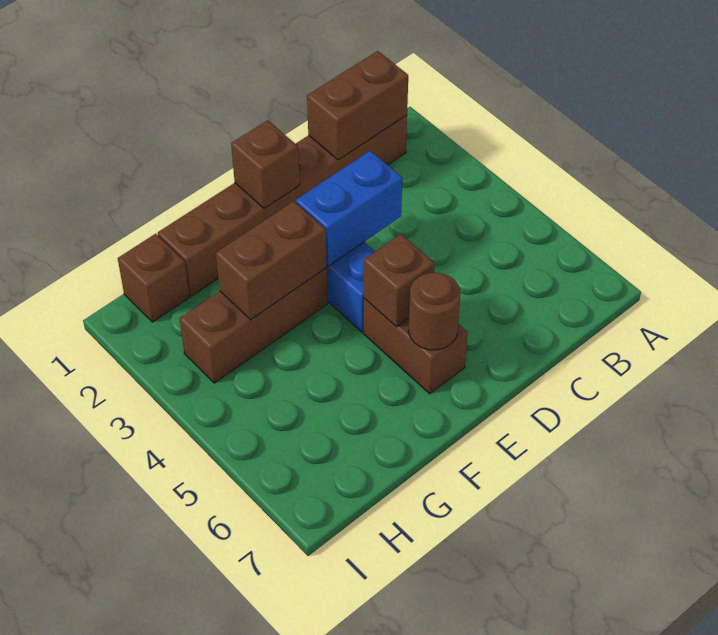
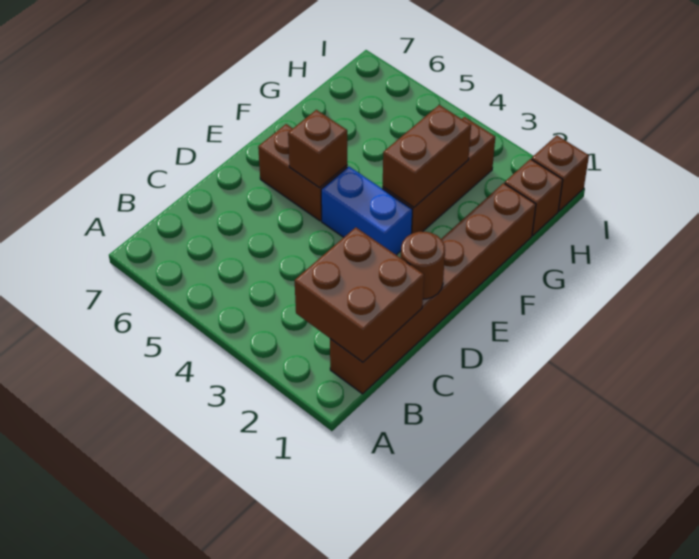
brown 1x2 brick [307,51,408,160] -> brown 2x2 brick [295,227,424,362]
blue 1x2 brick [296,151,402,266] -> none
brown 1x1 brick [231,120,300,208] -> brown 1x1 brick moved to [532,135,589,211]
brown 1x1 round brick [408,273,460,350] -> brown 1x1 round brick moved to [401,232,445,299]

